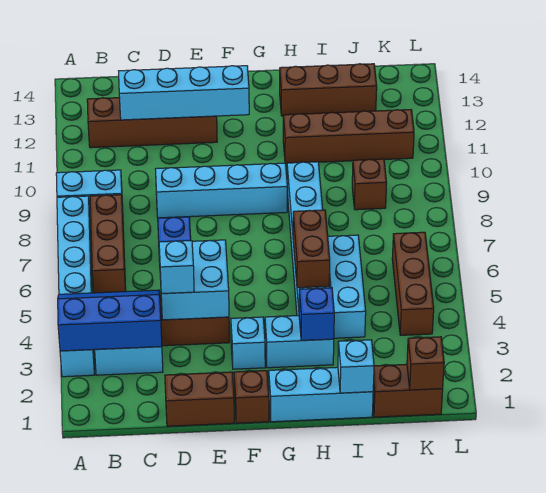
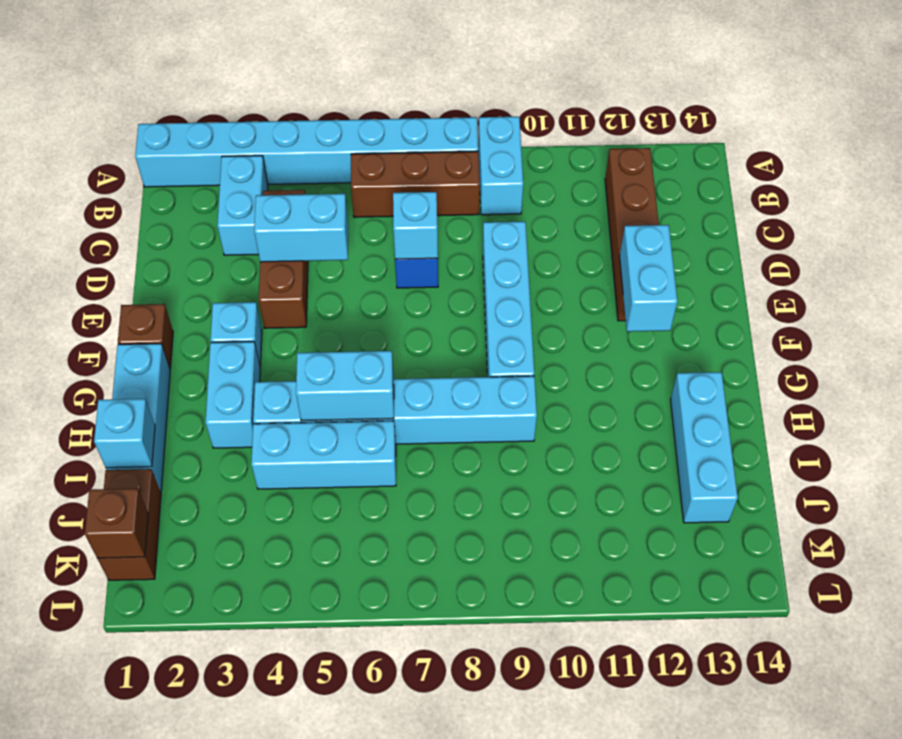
cyan 1x6 brick [57,196,95,377] -> cyan 1x8 brick [135,117,478,187]
blue 2x3 slope [58,290,162,351] -> none
cyan 1x4 brick [119,66,249,120] -> cyan 1x2 brick [620,225,677,332]
brown 1x2 brick [165,372,234,426] -> none
cyan 2x2 brick [159,240,229,320] -> cyan 1x2 brick [254,194,348,262]
cyan 1x1 brick [159,241,194,294] -> cyan 1x1 brick moved to [393,192,438,259]
blue 1x1 brick [299,288,334,341] -> none
brown 1x2 brick [293,210,330,288] -> cyan 1x2 brick [296,351,394,421]
brown 1x4 brick [283,110,414,164] -> none
brown 1x3 brick [280,64,377,116] -> cyan 1x3 brick [670,372,738,523]
brown 1x1 brick [352,159,387,210] -> none
brown 1x3 brick [392,232,434,335] -> none

